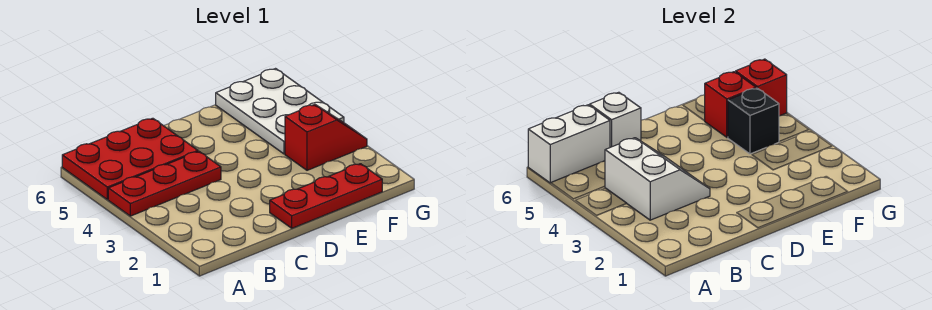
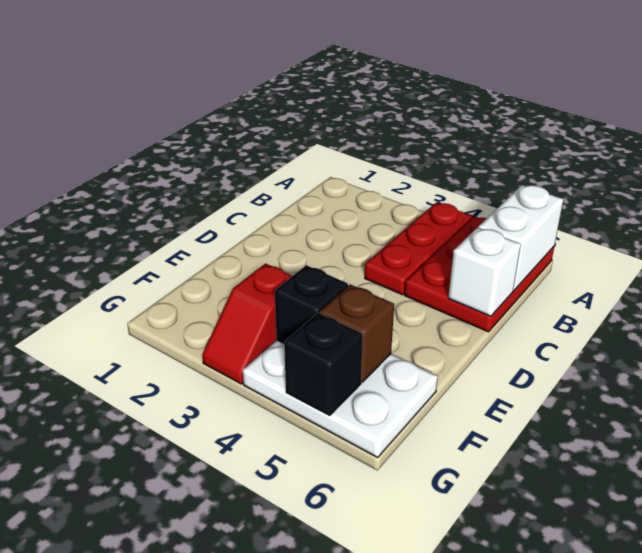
white 2x2 slope [605,138,710,220] -> none
red 1x3 plate [270,164,382,228] -> none
red 1x1 brick [705,72,756,137] -> brown 1x1 brick [319,285,394,382]
red 1x1 brick [736,59,787,116] -> black 1x1 brick [284,313,363,415]

